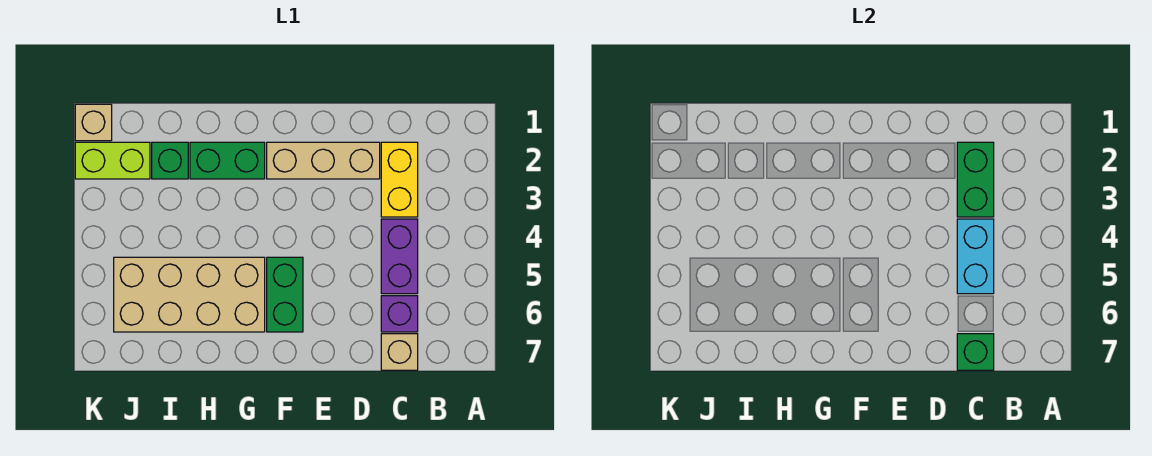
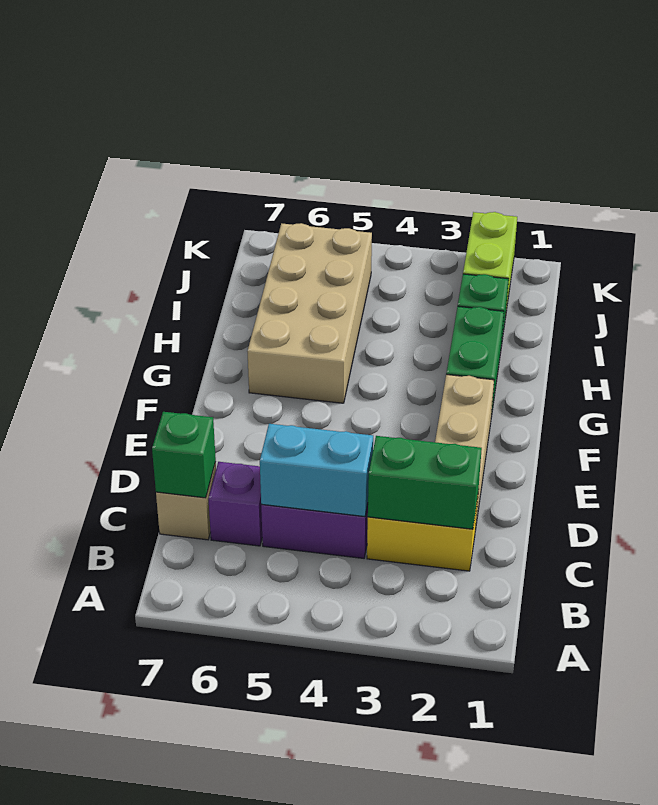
green 1x2 brick [267,257,303,332] -> none
tan 1x1 brick [75,104,112,141] -> none

